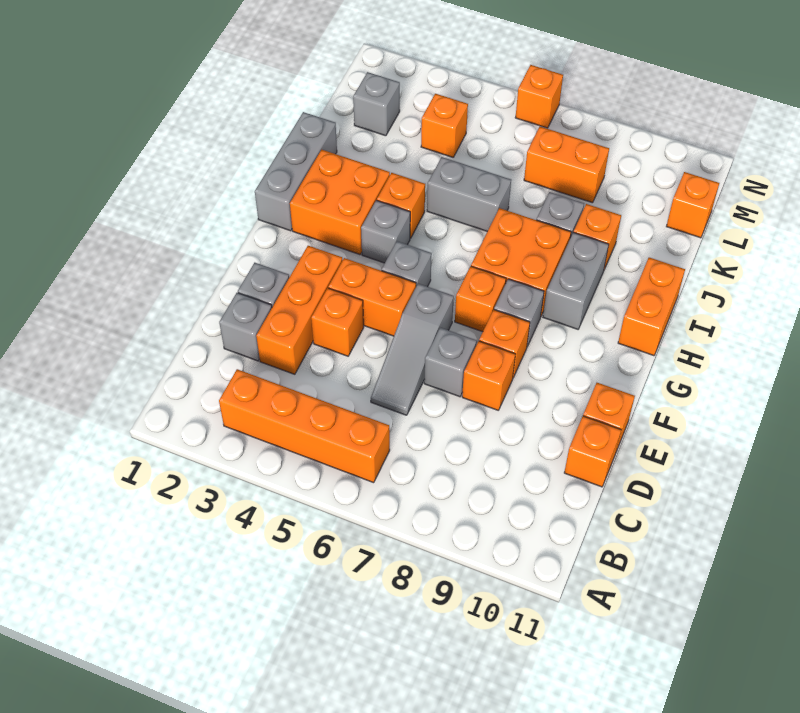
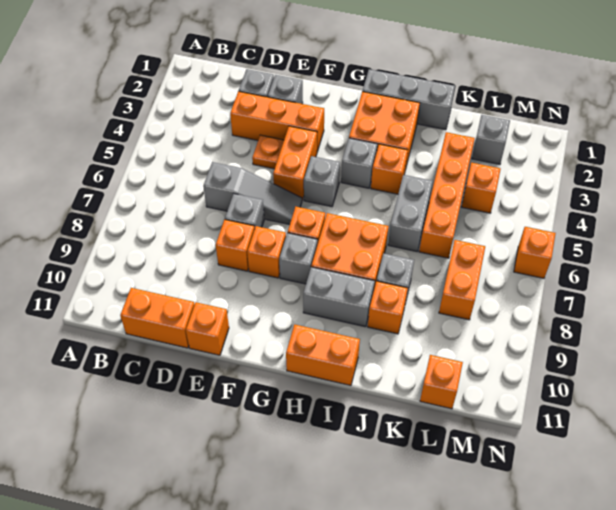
orange 1x4 brick [219,369,390,483] -> orange 1x4 brick moved to [419,132,475,258]
grey 1x3 slope [371,284,454,415] -> grey 1x3 slope turned to [203,162,302,225]
orange 1x1 brick [564,416,621,487] -> orange 1x2 brick [120,288,194,348]
orange 1x1 brick [311,288,364,356] -> orange 1x1 plate [252,135,284,169]

